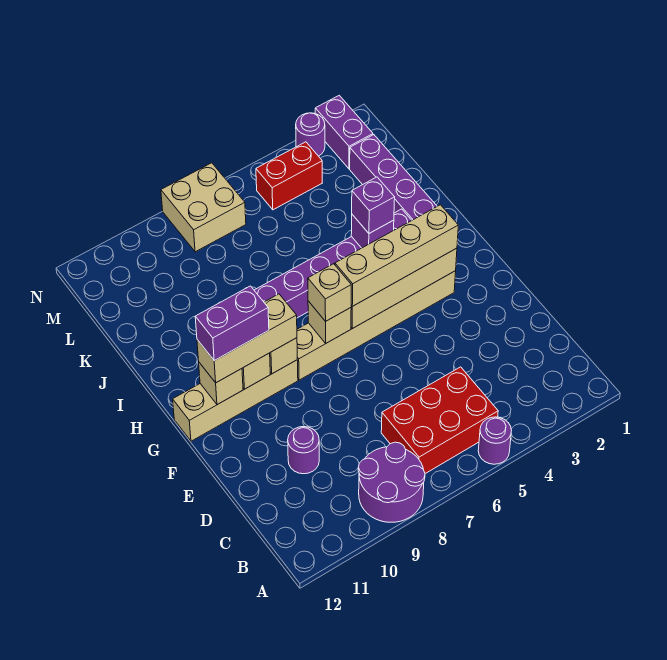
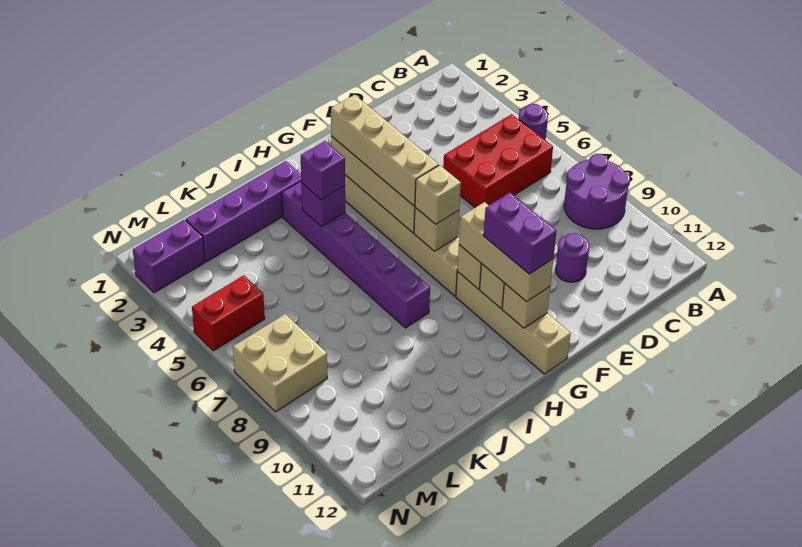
red 2x3 brick [381,367,498,474] -> red 2x3 brick turned to [443,114,553,208]
red 1x2 brick [256,142,322,210] -> red 1x2 brick turned to [192,275,265,351]
purple 1x1 round brick [296,113,325,156] -> none

